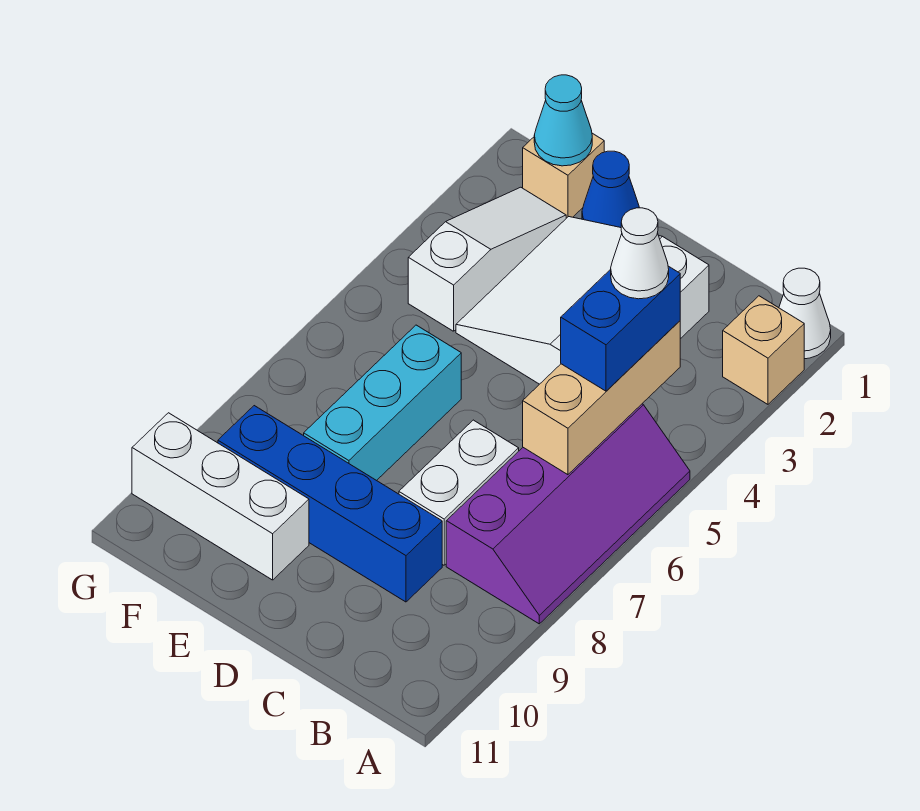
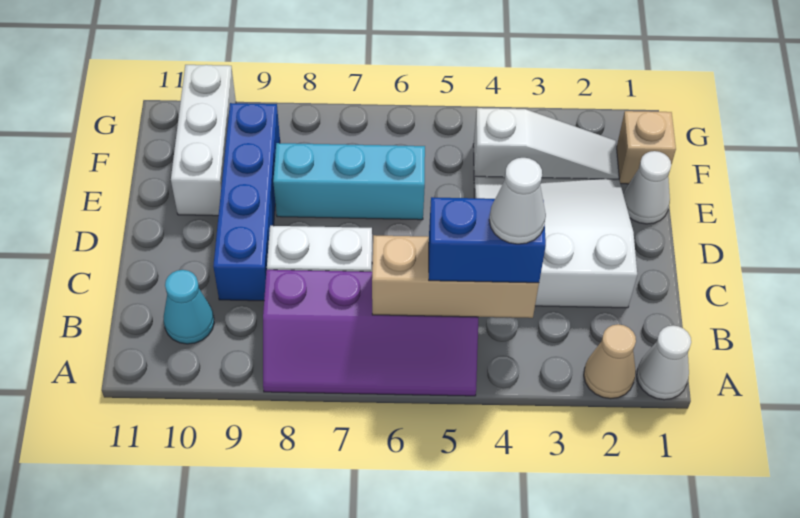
tan 1x1 brick [723,296,804,404] -> tan 1x1 cone [584,324,636,399]
blue 1x1 cone [582,151,639,228] -> white 1x1 cone [623,151,671,224]
cyan 1x1 cone [534,75,592,166] -> cyan 1x1 cone moved to [164,270,214,344]

